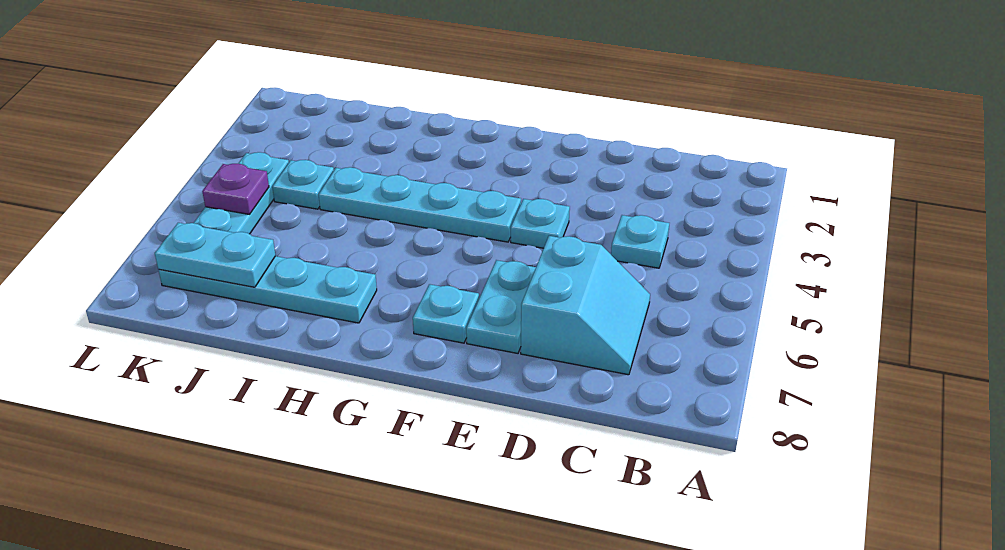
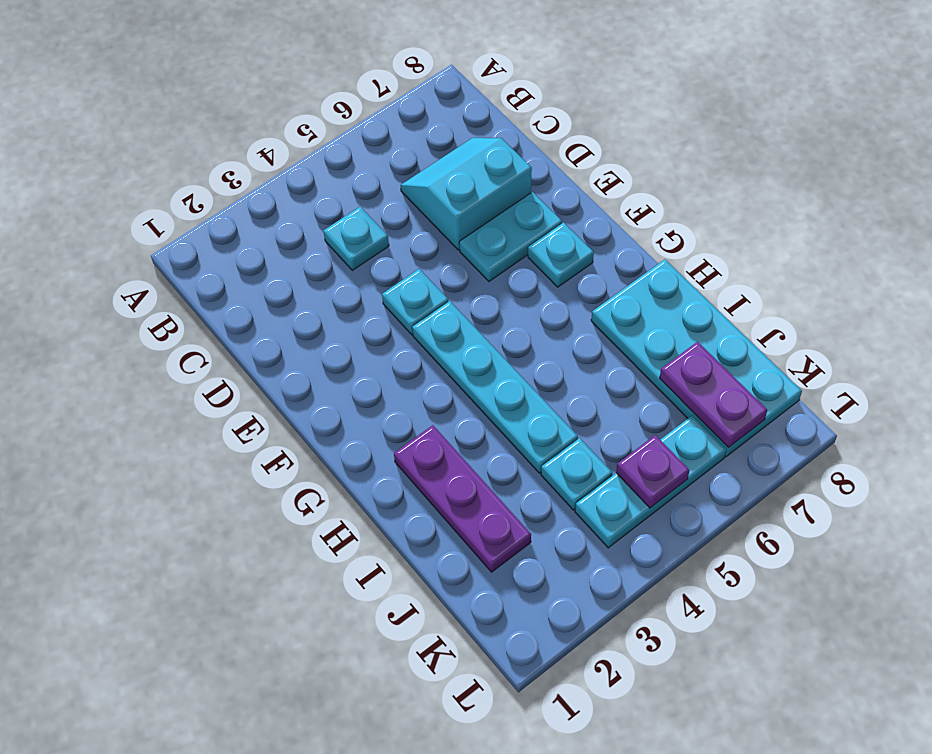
none -> purple 1x3 plate [394,425,531,572]
cyan 1x4 plate [159,256,377,323] -> cyan 2x4 plate [591,260,802,457]
cyan 1x2 plate [155,223,276,287] -> purple 1x2 plate [660,342,767,448]

